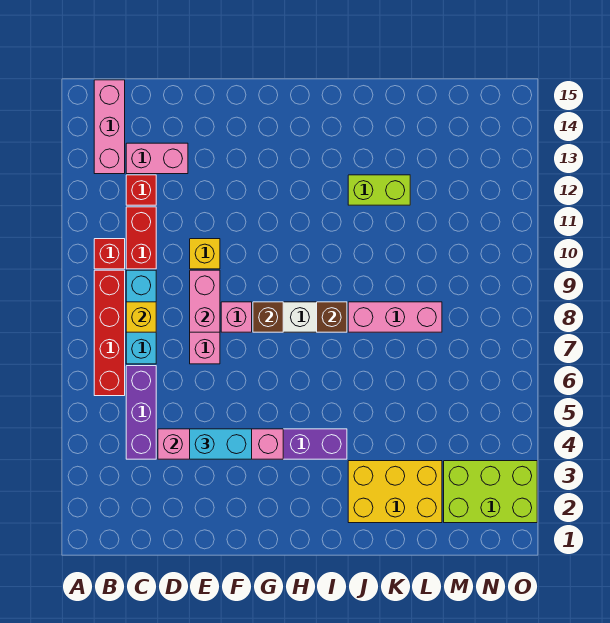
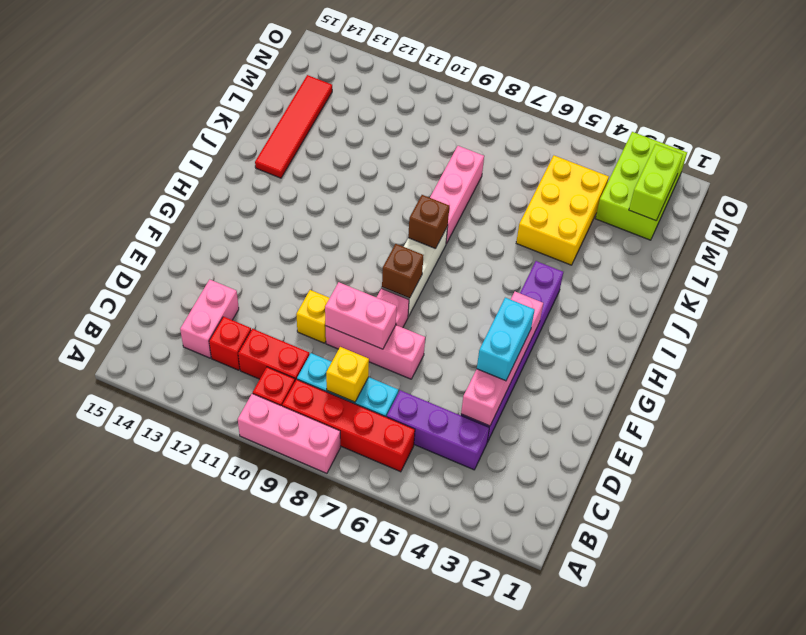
pink 1x3 brick [94,80,125,174] -> pink 1x3 brick moved to [238,394,341,473]
yellow 2x3 brick [348,461,442,523] -> yellow 2x3 brick moved to [516,156,609,265]
lime 1x2 brick [348,175,410,205] -> lime 1x2 brick moved to [629,144,683,221]
none -> red 1x4 tile [255,75,332,178]

